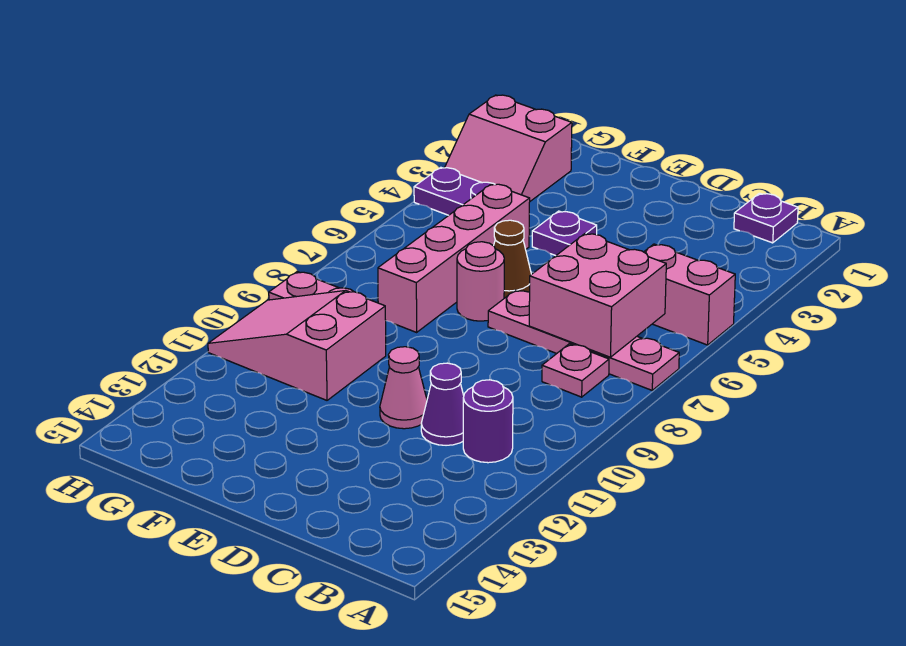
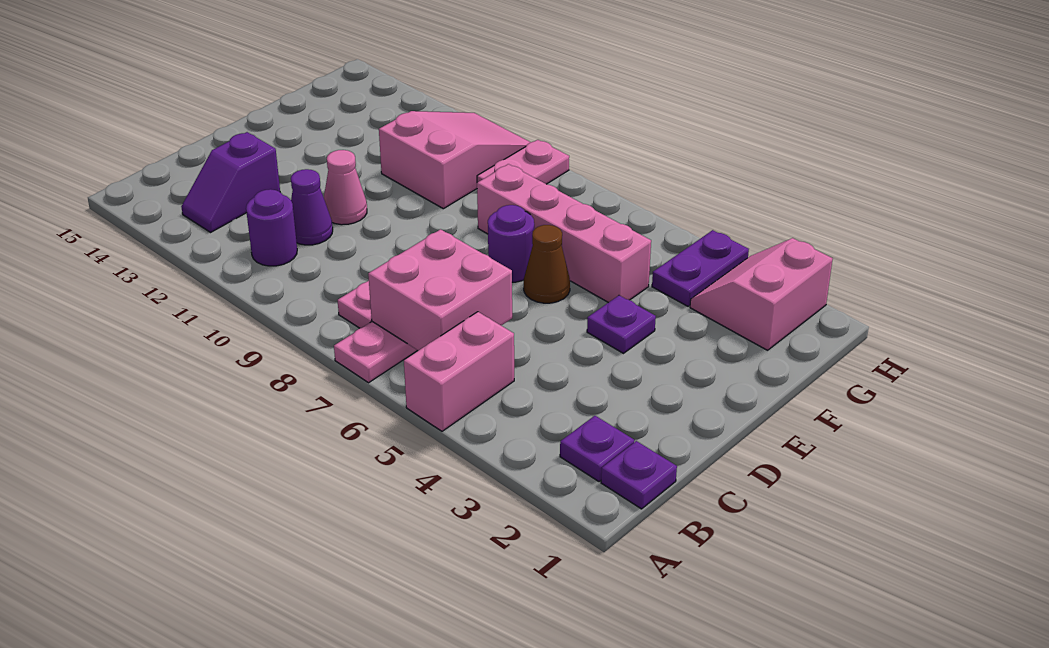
none -> purple 1x1 plate [560,416,634,482]
none -> purple 1x2 slope [181,132,280,232]
pink 1x1 round brick [457,242,504,321] -> purple 1x1 round brick [488,205,534,282]

